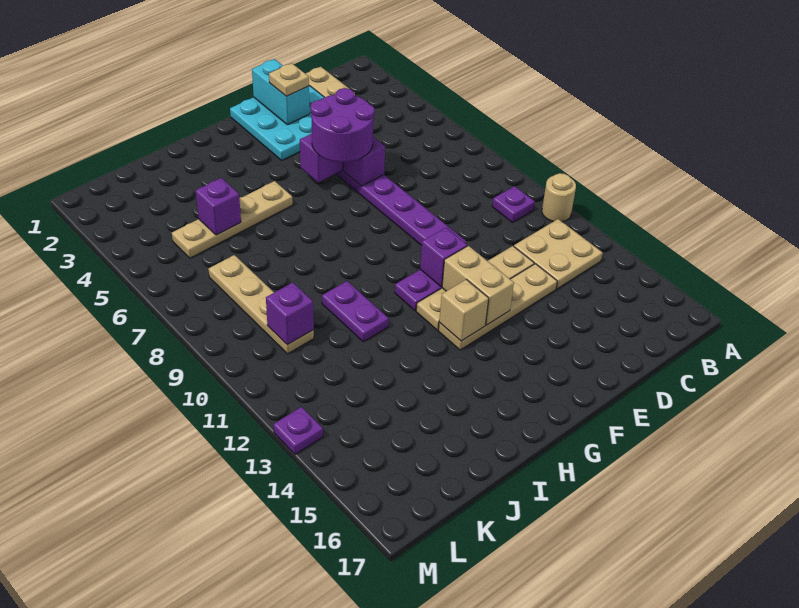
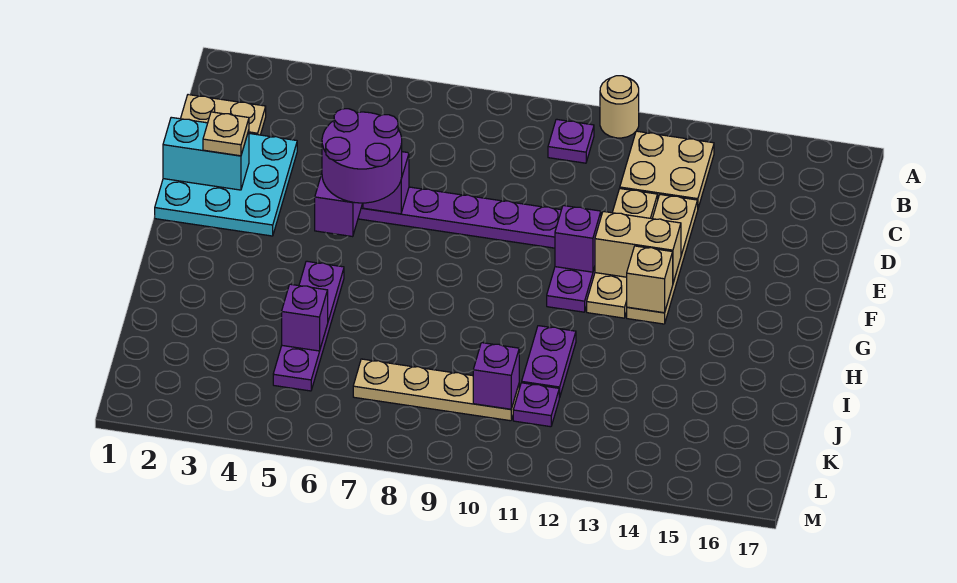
tan 1x4 plate [172,181,293,258] -> purple 1x4 plate [273,261,344,391]
purple 1x2 plate [322,281,389,342] -> purple 1x2 plate turned to [522,326,576,398]
purple 1x1 plate [273,407,323,454] -> purple 1x1 plate moved to [513,383,559,427]

